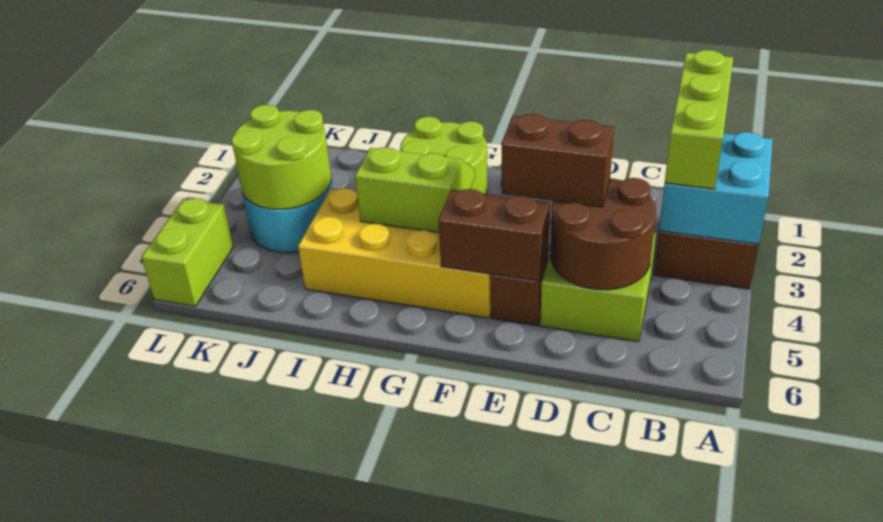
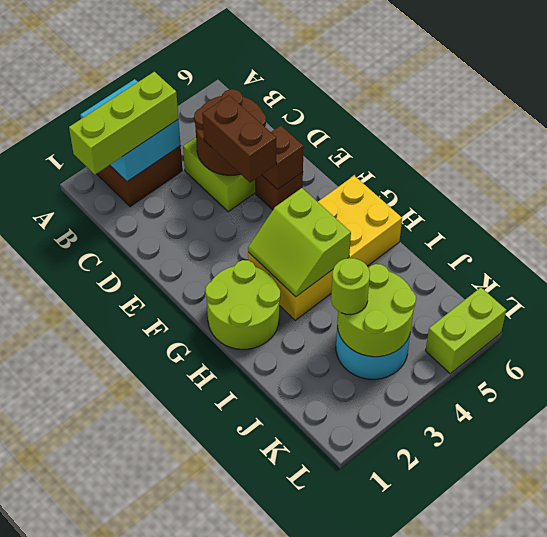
brown 1x2 brick [438,189,550,281] -> brown 1x1 brick [262,125,304,189]
yellow 2x4 brick [298,188,491,318] -> yellow 2x4 brick turned to [248,176,402,320]
none -> lime 1x1 round brick [331,258,370,315]

